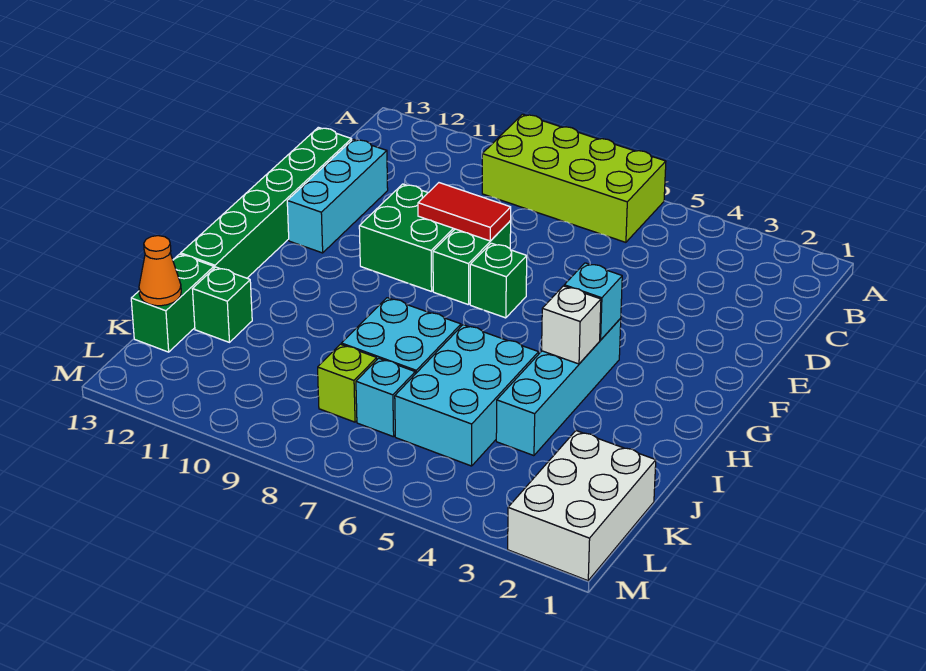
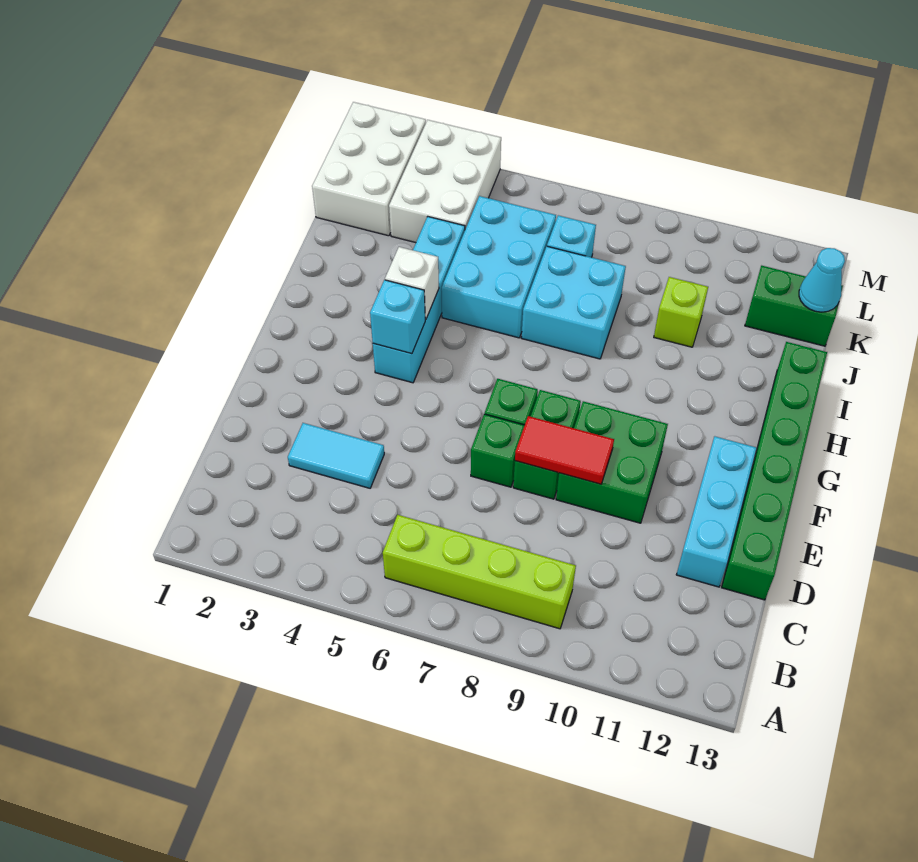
lime 2x4 brick [482,114,666,242] -> lime 1x4 brick [383,515,576,629]
none -> cyan 1x2 tile [288,423,384,488]
green 1x1 brick [193,267,252,342] -> green 1x1 brick moved to [471,414,525,487]
green 1x2 brick [131,254,214,352] -> green 1x2 brick turned to [745,266,843,346]
none -> white 2x3 brick [389,120,501,243]
lime 1x1 brick [318,344,377,422] -> lime 1x1 brick moved to [654,277,708,347]
orange 1x1 cone [139,236,181,306] -> cyan 1x1 cone [799,248,845,312]

